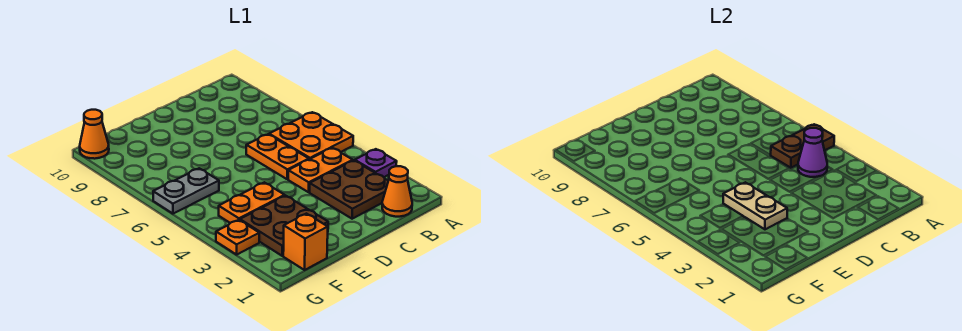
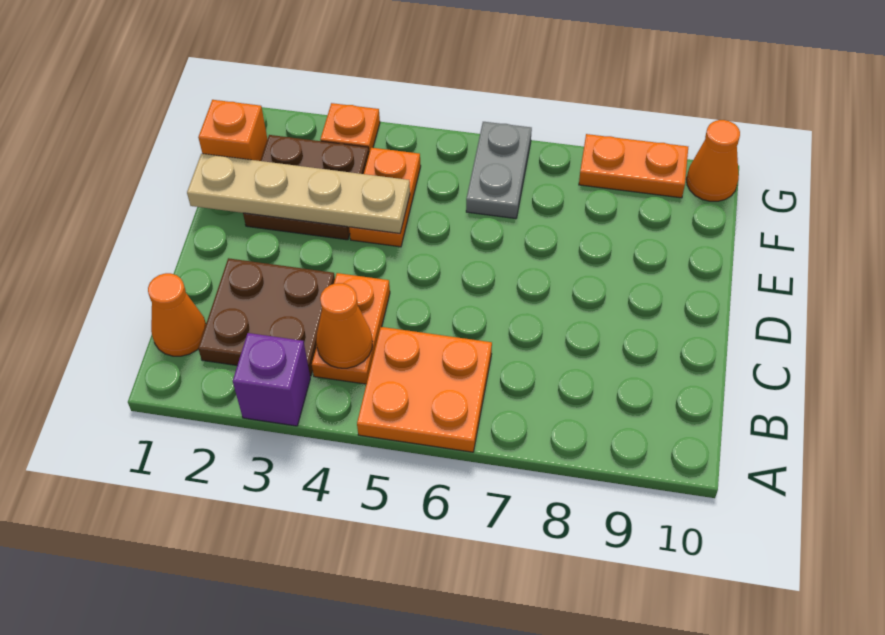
purple 1x1 plate [355,149,397,177] -> purple 1x1 brick [233,333,310,426]
brown 1x2 plate [771,124,834,168] -> none
purple 1x1 cone [798,128,827,177] -> orange 1x1 cone [316,283,372,368]
orange 1x2 plate [246,134,309,179] -> orange 1x2 plate moved to [579,134,688,198]
tan 1x2 plate [723,182,787,229] -> tan 1x4 plate [187,154,410,233]

